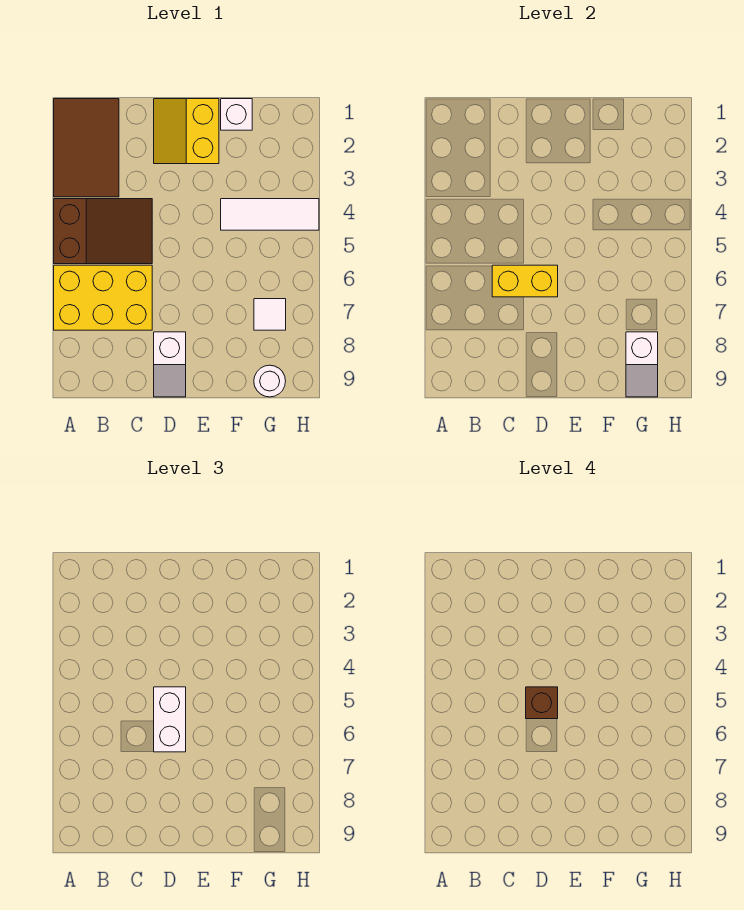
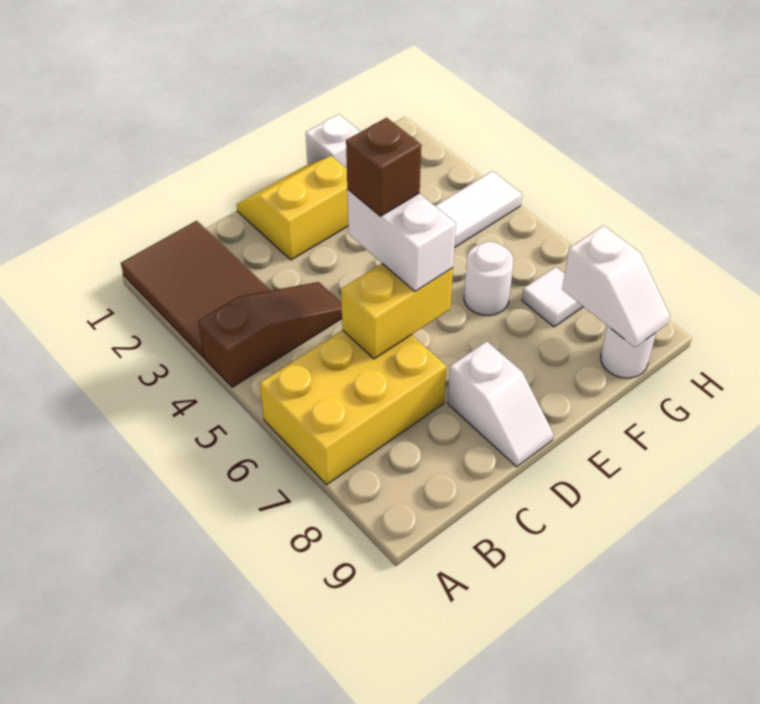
brown 2x3 slope [54,199,152,264] -> brown 1x3 slope [198,282,342,387]
yellow 2x2 slope [154,99,219,164] -> yellow 2x2 slope turned to [237,156,348,260]
none -> white 1x1 round brick [464,242,514,316]

